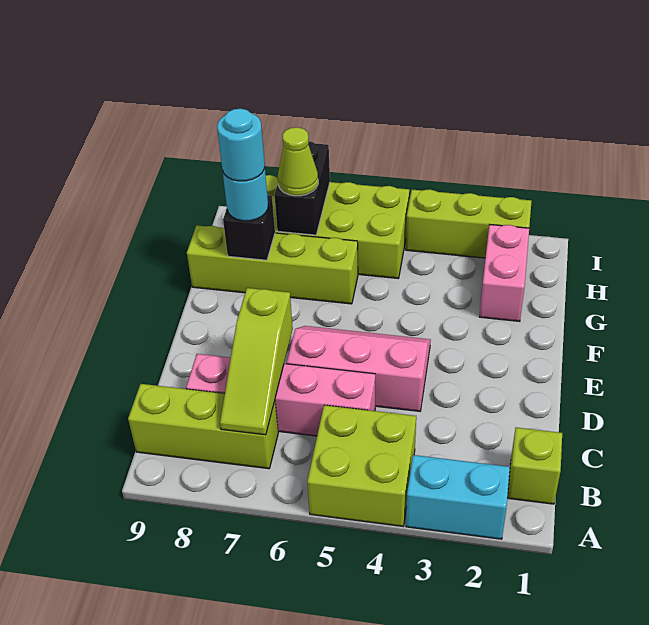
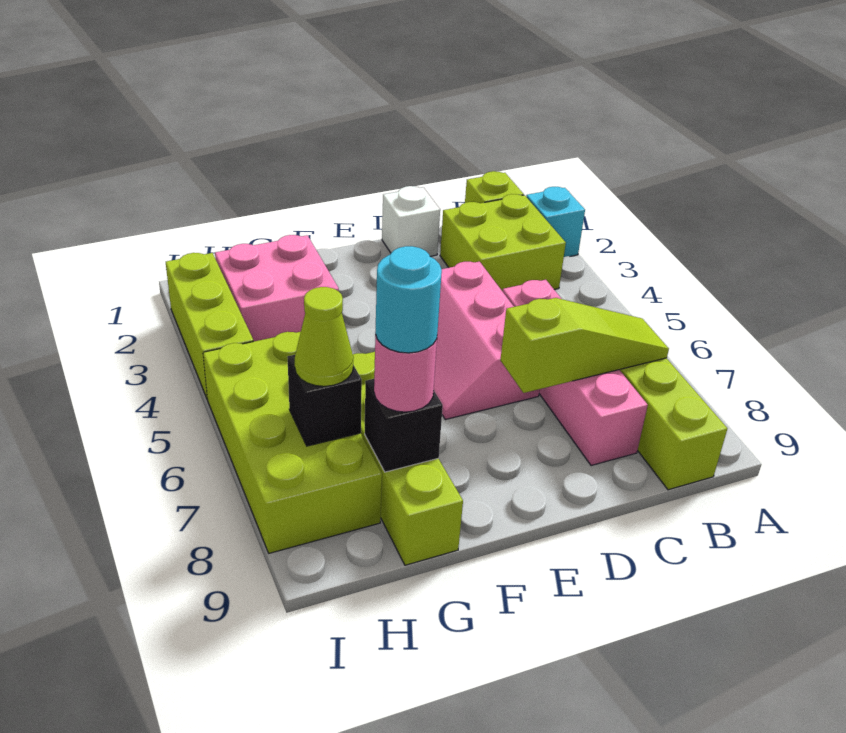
cyan 1x2 brick [406,455,510,539] -> cyan 1x1 brick [526,187,585,257]
lime 2x2 brick [307,405,416,526] -> lime 2x2 brick moved to [440,194,566,291]
none -> white 1x1 brick [382,186,440,256]
pink 1x2 brick [479,225,529,321] -> pink 2x2 brick [215,235,339,341]
cyan 1x1 round brick [223,168,268,221] -> pink 1x1 round brick [374,335,437,412]
black 1x2 brick [274,141,330,235] -> black 1x1 brick [287,355,362,446]

